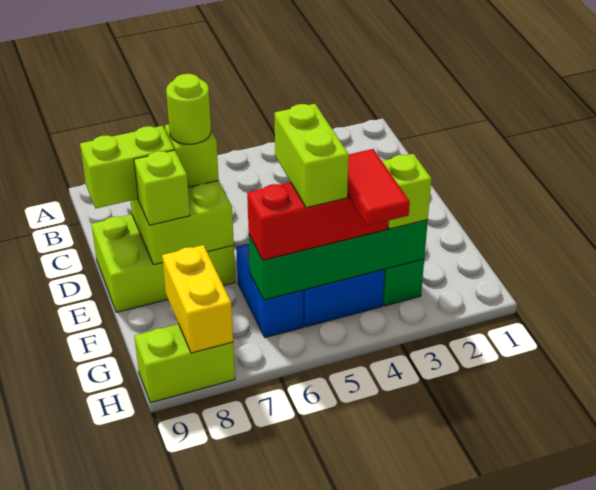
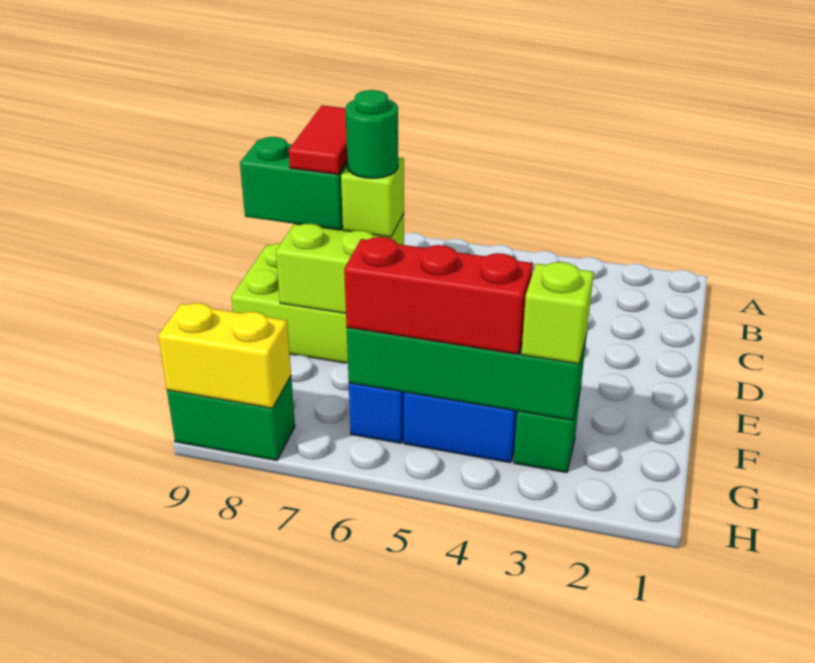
lime 1x1 round brick [166,74,211,144] -> green 1x1 round brick [345,90,398,178]
lime 1x2 brick [80,126,174,208] -> green 1x2 brick [240,137,347,230]
lime 1x1 brick [134,150,190,225] -> none
lime 1x2 brick [275,104,349,208] -> none
red 1x2 tile [347,149,410,226] -> red 1x2 tile moved to [289,106,347,174]
yellow 1x2 brick [162,245,233,353] -> yellow 1x2 brick turned to [158,303,291,408]
lime 1x2 brick [134,324,235,403] -> green 1x2 brick [167,376,295,460]

